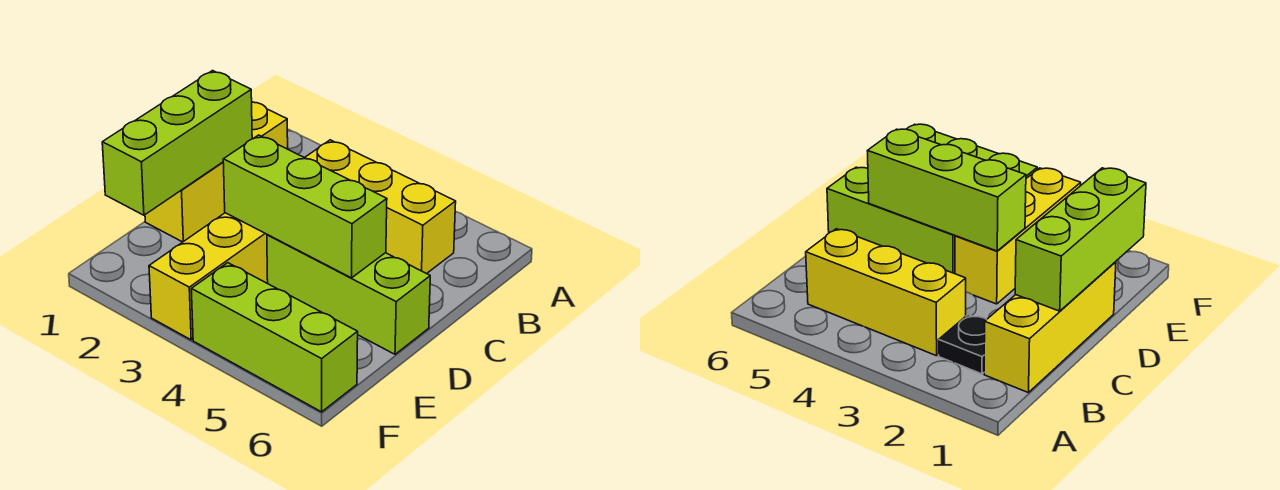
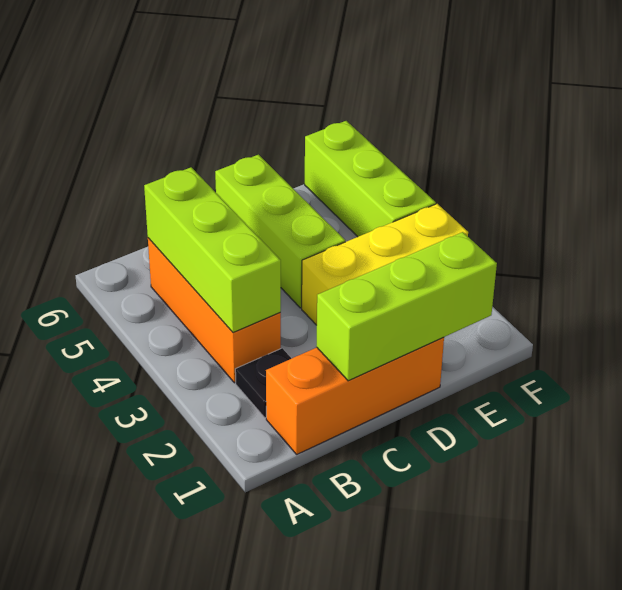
yellow 1x3 brick [145,102,288,242] -> orange 1x3 brick [266,337,444,454]
yellow 1x3 brick [305,140,456,274] -> orange 1x3 brick [148,238,281,383]
lime 1x3 brick [223,135,387,278] -> lime 1x3 brick moved to [144,167,281,333]

